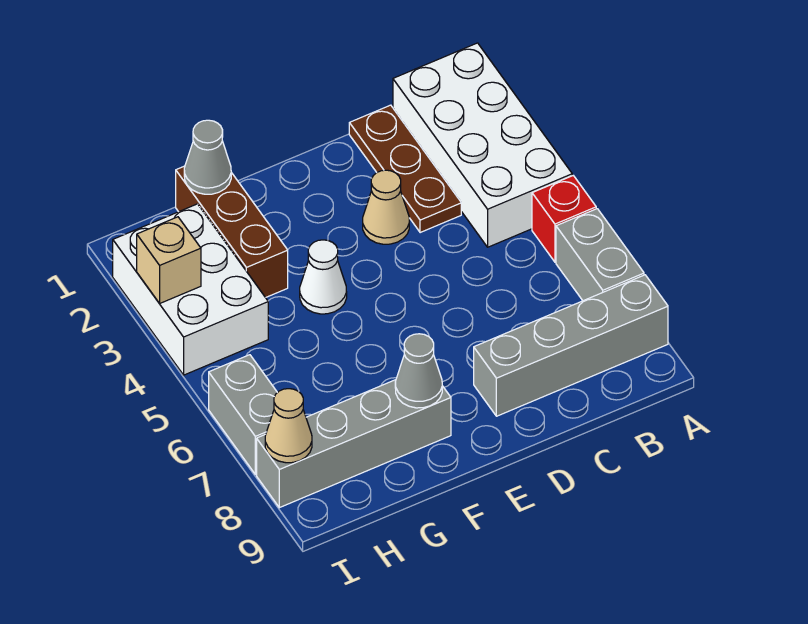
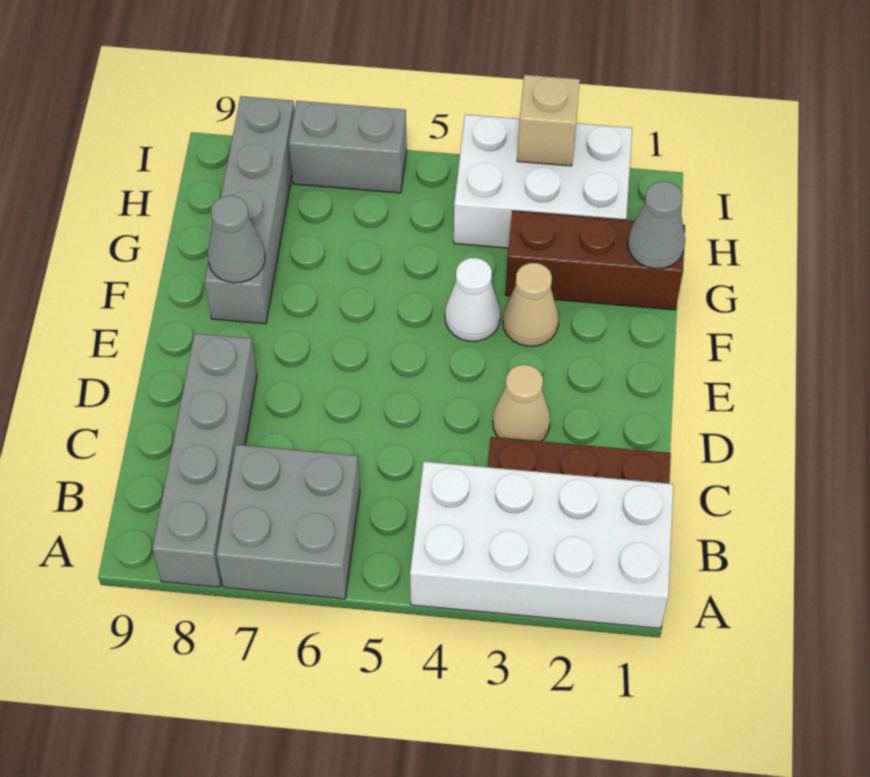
red 1x1 brick [532,176,596,262] -> none
grey 1x2 brick [556,209,644,301] -> grey 2x2 brick [216,445,360,599]
tan 1x1 cone [265,389,312,463] -> tan 1x1 cone moved to [503,263,559,346]

